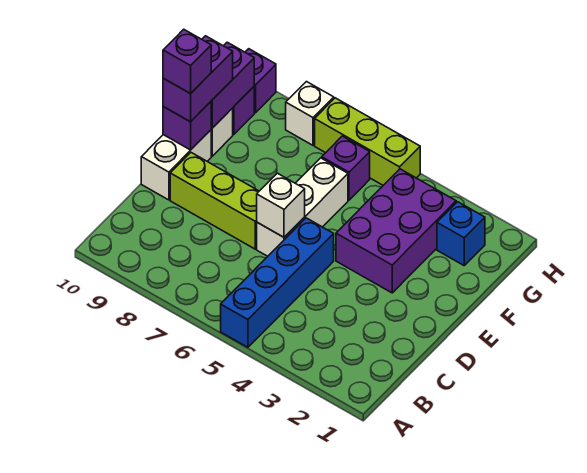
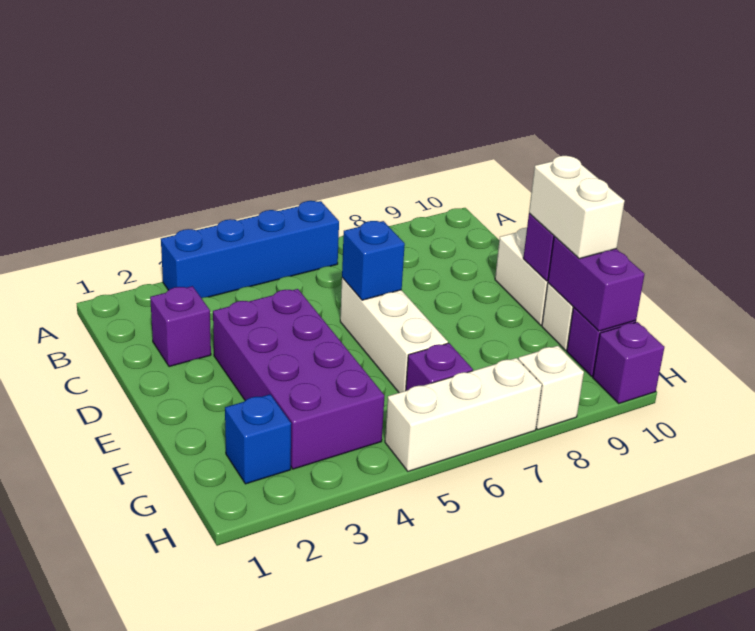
blue 1x4 brick [221,218,334,347] -> blue 1x4 brick turned to [161,201,339,298]
white 1x1 brick [257,173,305,237] -> blue 1x1 brick [342,221,405,300]
lime 1x3 brick [170,153,259,249] -> none
purple 2x3 brick [336,169,456,293] -> purple 2x4 brick [213,289,384,469]
purple 1x2 brick [163,36,233,122] -> white 1x2 brick [529,156,625,259]
purple 1x1 brick [163,29,211,94] -> purple 1x1 brick moved to [150,286,211,367]
lime 1x3 brick [315,98,420,185] -> white 1x3 brick [385,358,542,471]

